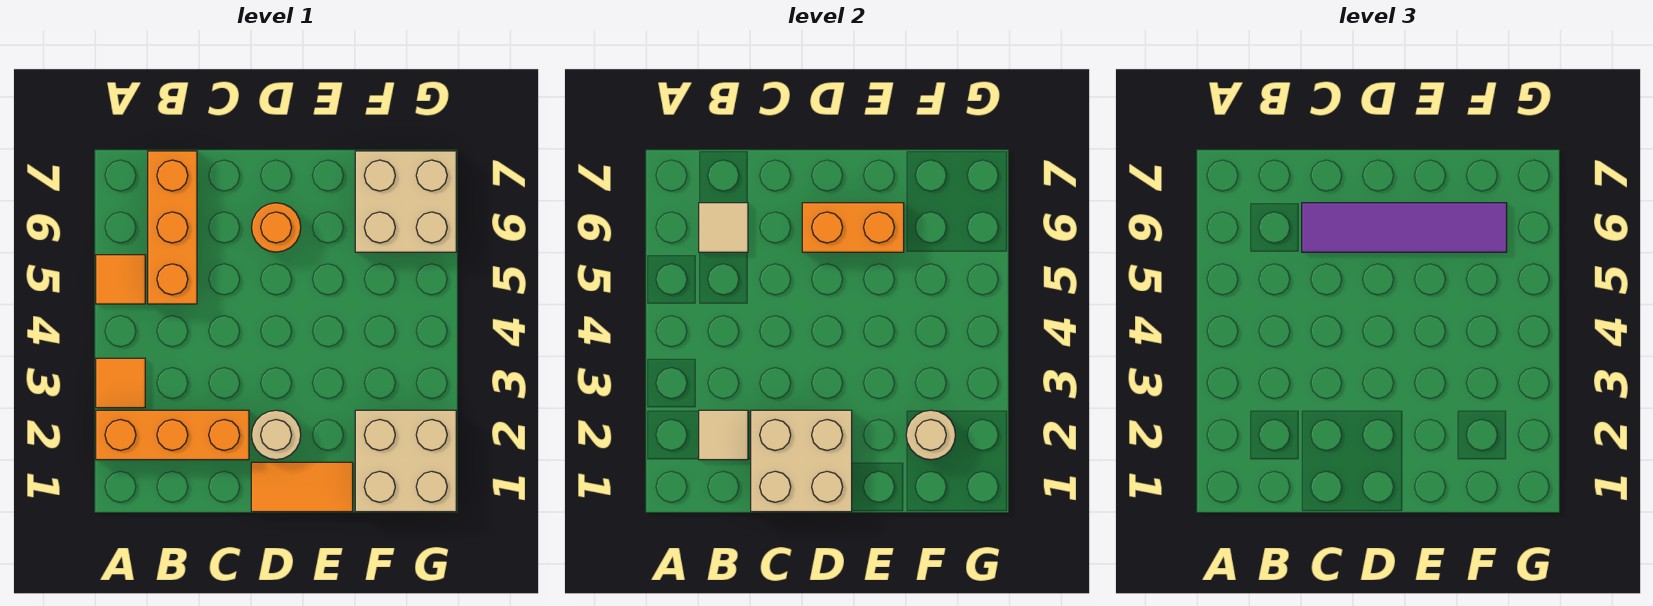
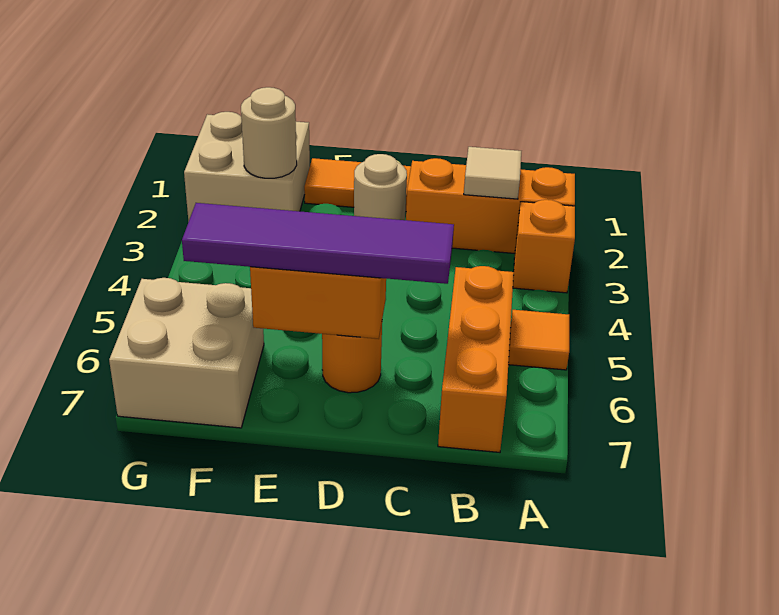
orange 1x1 tile [96,358,145,408] -> orange 1x1 brick [513,200,575,293]
tan 1x1 tile [699,203,748,252] -> none
tan 2x2 brick [751,410,852,512] -> none

